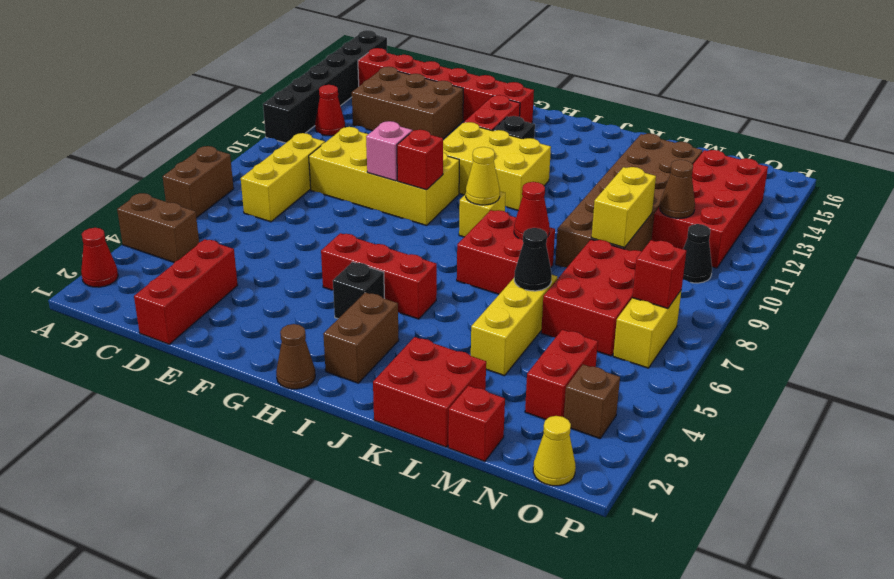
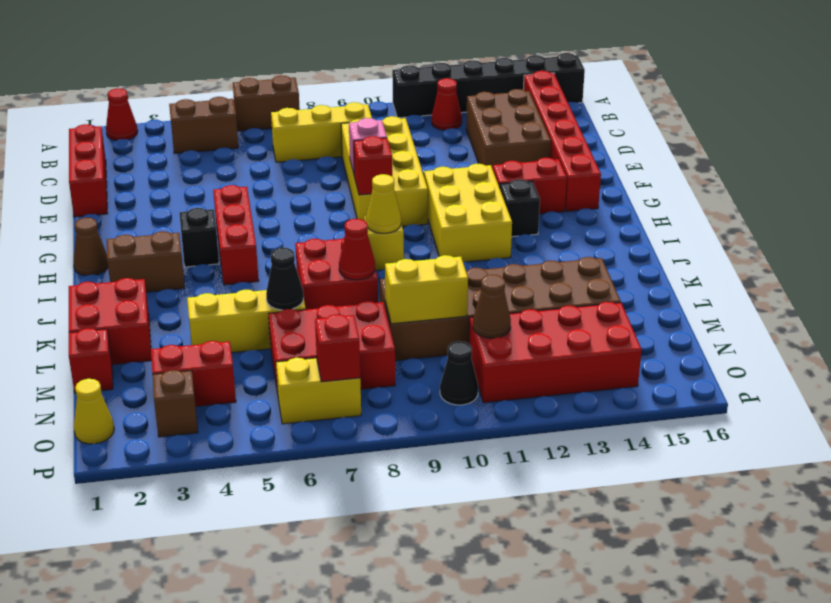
brown 1x2 brick [117,193,199,262] -> brown 1x2 brick turned to [169,97,238,154]
red 1x3 brick [134,239,238,344] -> red 1x3 brick turned to [69,124,108,217]

